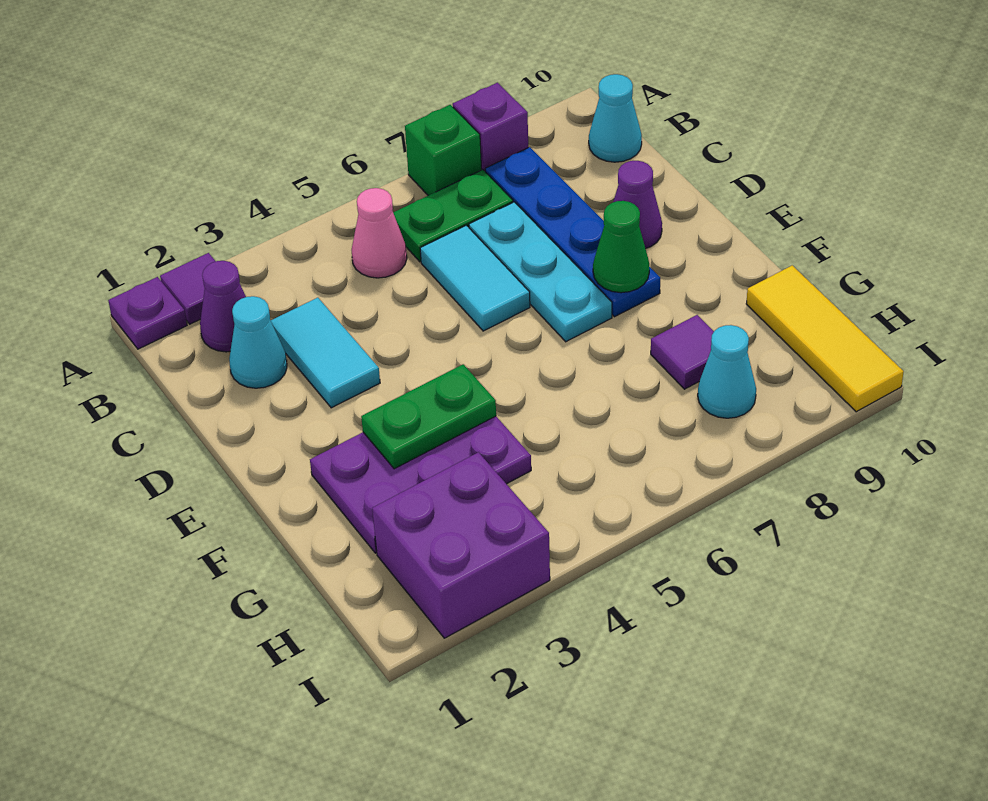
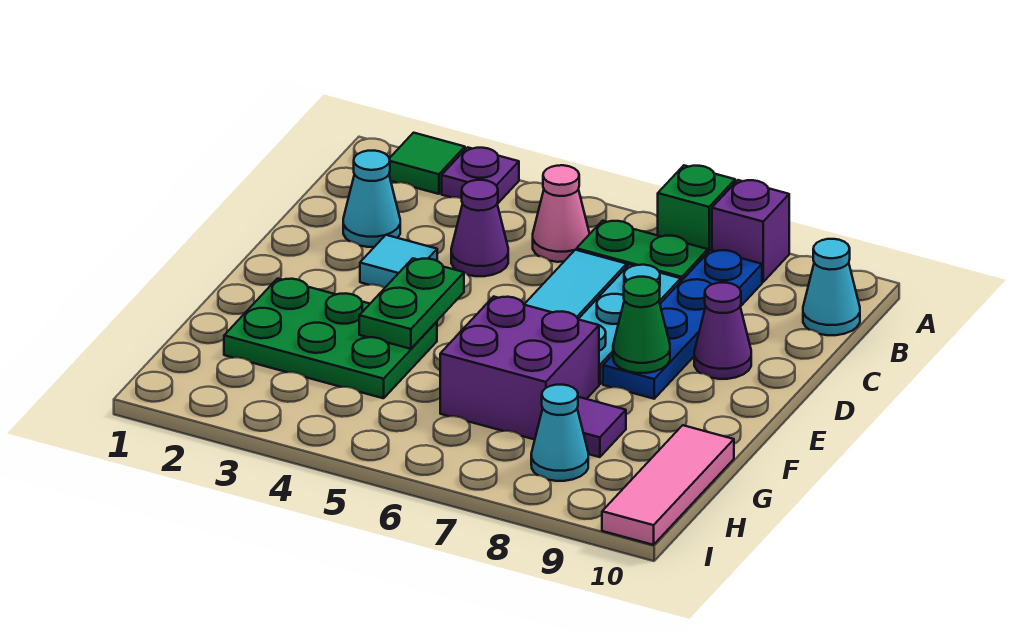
purple 1x1 plate [108,277,187,349] -> purple 1x1 plate moved to [442,147,519,204]
purple 1x1 tile [160,253,216,324] -> green 1x1 tile [389,133,465,194]
purple 1x1 cone [200,261,246,352] -> purple 1x1 cone moved to [451,180,508,276]
cyan 1x2 tile [271,298,380,408] -> cyan 1x1 tile [360,235,437,288]
purple 2x3 plate [310,416,531,553] -> green 2x3 plate [224,279,437,398]
green 1x2 plate [361,364,496,469] -> green 1x2 plate turned to [359,258,464,349]
yellow 1x3 tile [746,265,904,412] -> pink 1x3 tile [602,425,734,545]
purple 2x2 brick [372,452,550,638] -> purple 2x2 brick moved to [440,297,599,440]

